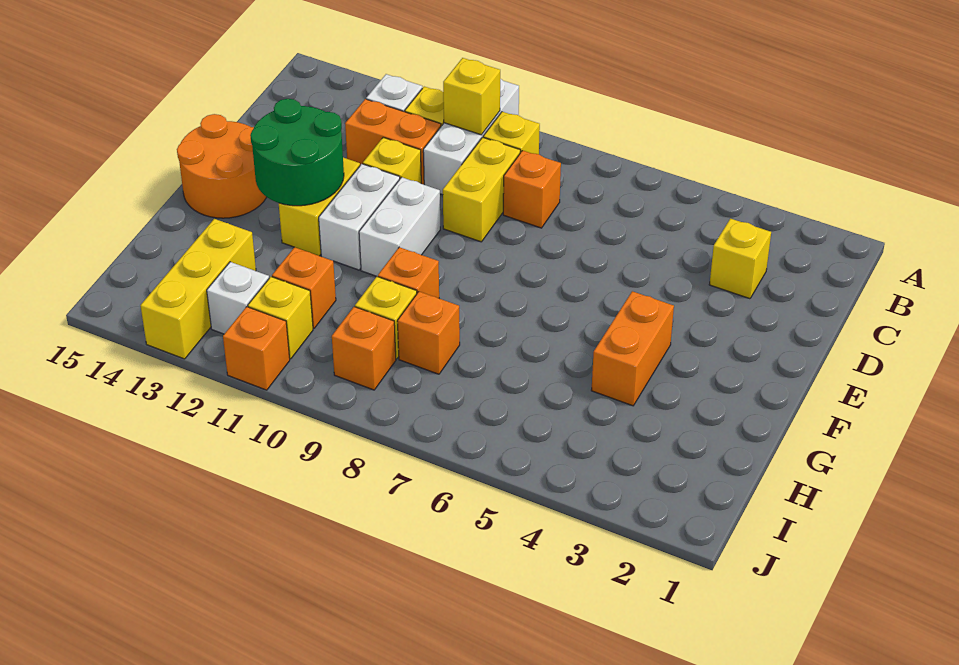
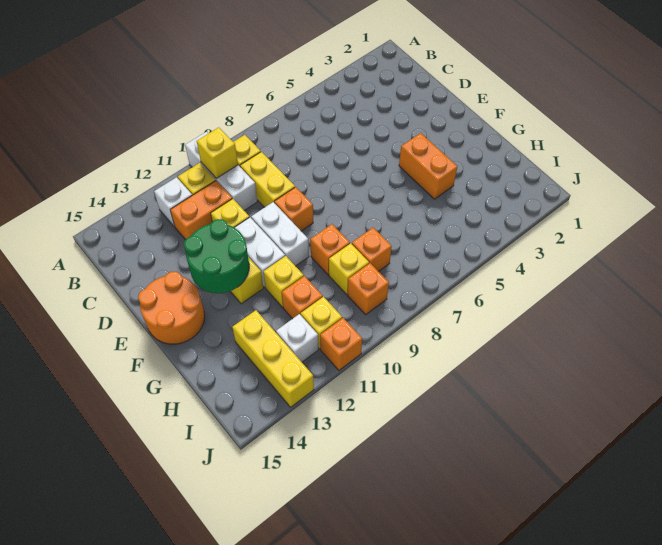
yellow 1x1 brick [709,219,771,299] -> yellow 1x1 brick moved to [263,256,304,307]
orange 1x1 brick [503,150,561,228] -> orange 1x1 brick moved to [274,187,313,231]

